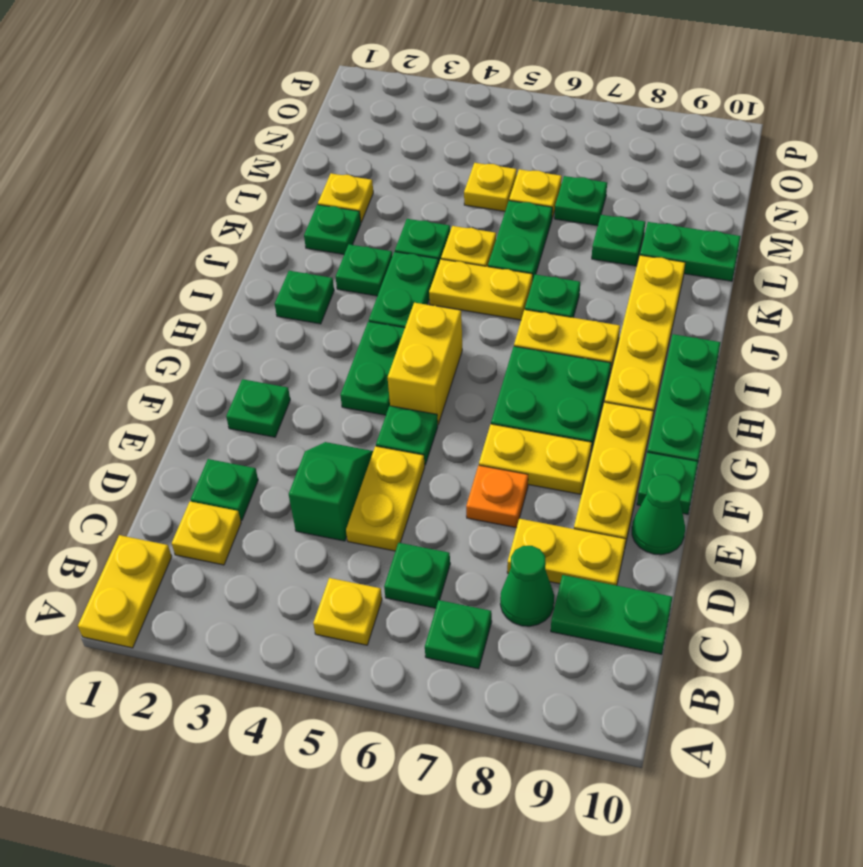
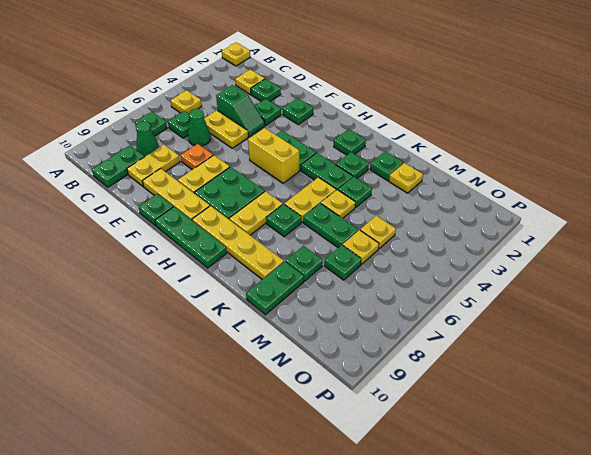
yellow 1x2 plate [78,535,172,648] -> yellow 1x1 plate [222,43,250,66]
green 1x1 cone [632,475,685,555] -> green 1x1 cone moved to [188,109,211,146]
green 1x1 plate [376,406,438,465] -> green 1x1 plate moved to [255,99,281,125]

